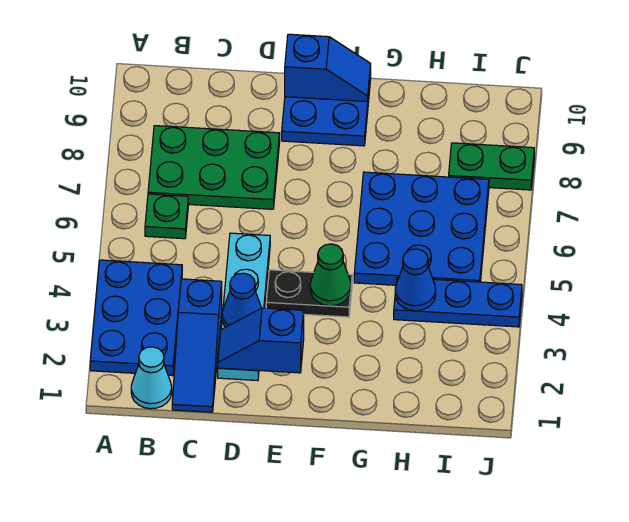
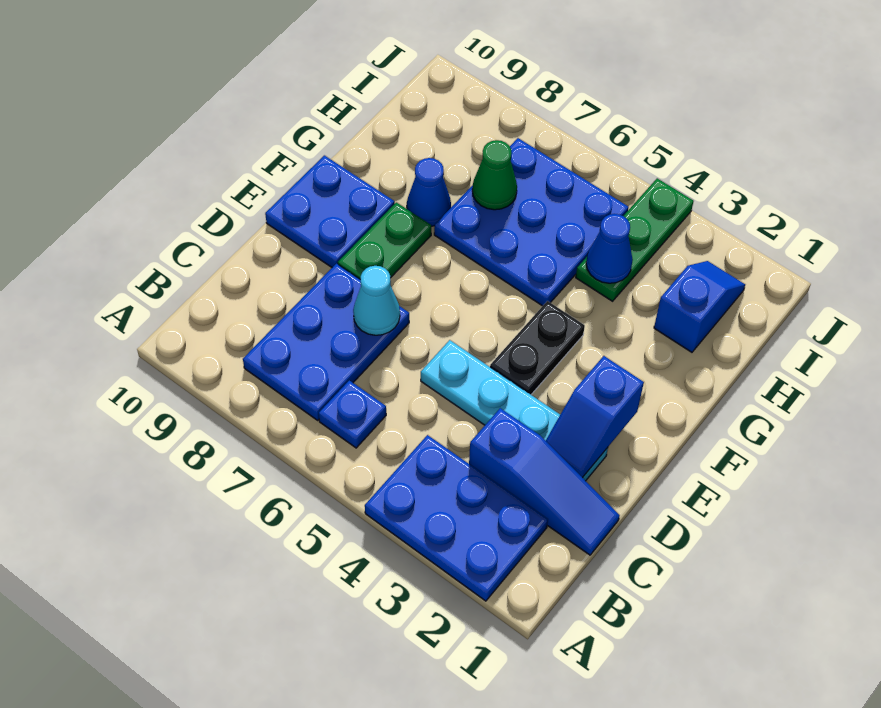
cyan 1x1 cone [131,347,172,409] -> cyan 1x1 cone moved to [353,266,400,335]
green 1x1 plate [145,194,188,239] -> blue 1x1 plate [319,380,386,448]
green 2x3 plate [148,126,280,209] -> blue 2x3 plate [243,264,409,420]
blue 1x1 cone [222,273,261,327] -> blue 1x1 cone moved to [407,158,451,226]
blue 1x2 slope [285,34,371,102] -> blue 1x2 slope moved to [654,261,745,352]
green 1x1 cone [310,244,351,306] -> green 1x1 cone moved to [472,140,517,210]
blue 1x3 plate [394,277,522,327] -> green 1x3 plate [576,178,694,301]
green 1x2 plate [449,143,534,190] -> green 1x2 plate moved to [338,202,431,280]

